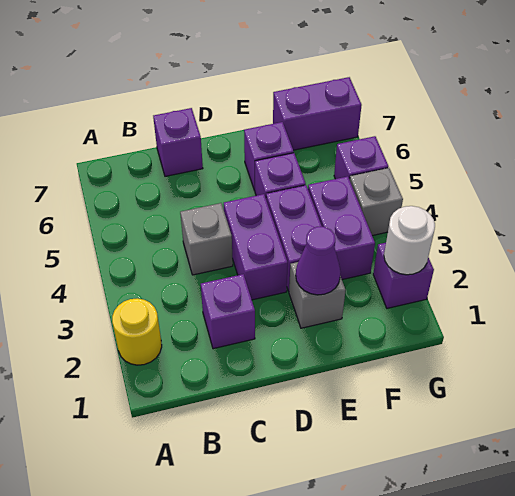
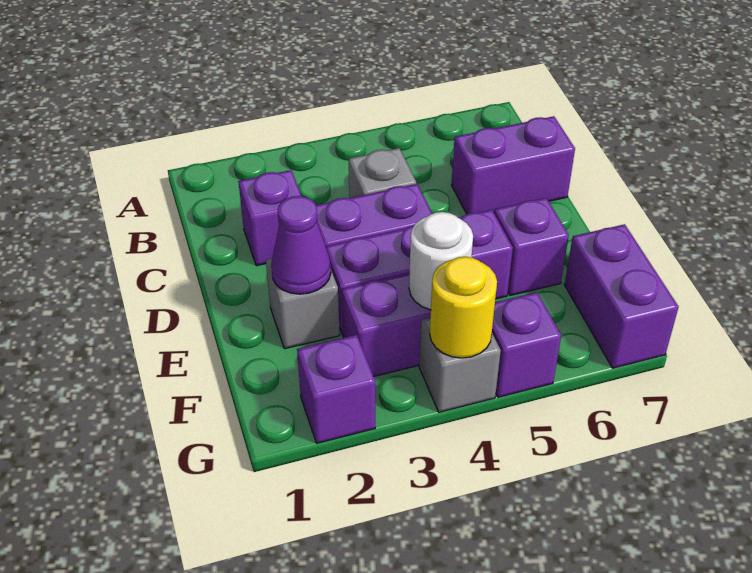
yellow 1x1 round brick [112,298,162,365] -> yellow 1x1 round brick moved to [430,257,497,358]
purple 1x1 brick [153,108,203,176] -> purple 1x2 brick [452,116,575,214]
white 1x1 round brick [384,206,435,275] -> white 1x1 round brick moved to [409,212,473,310]

